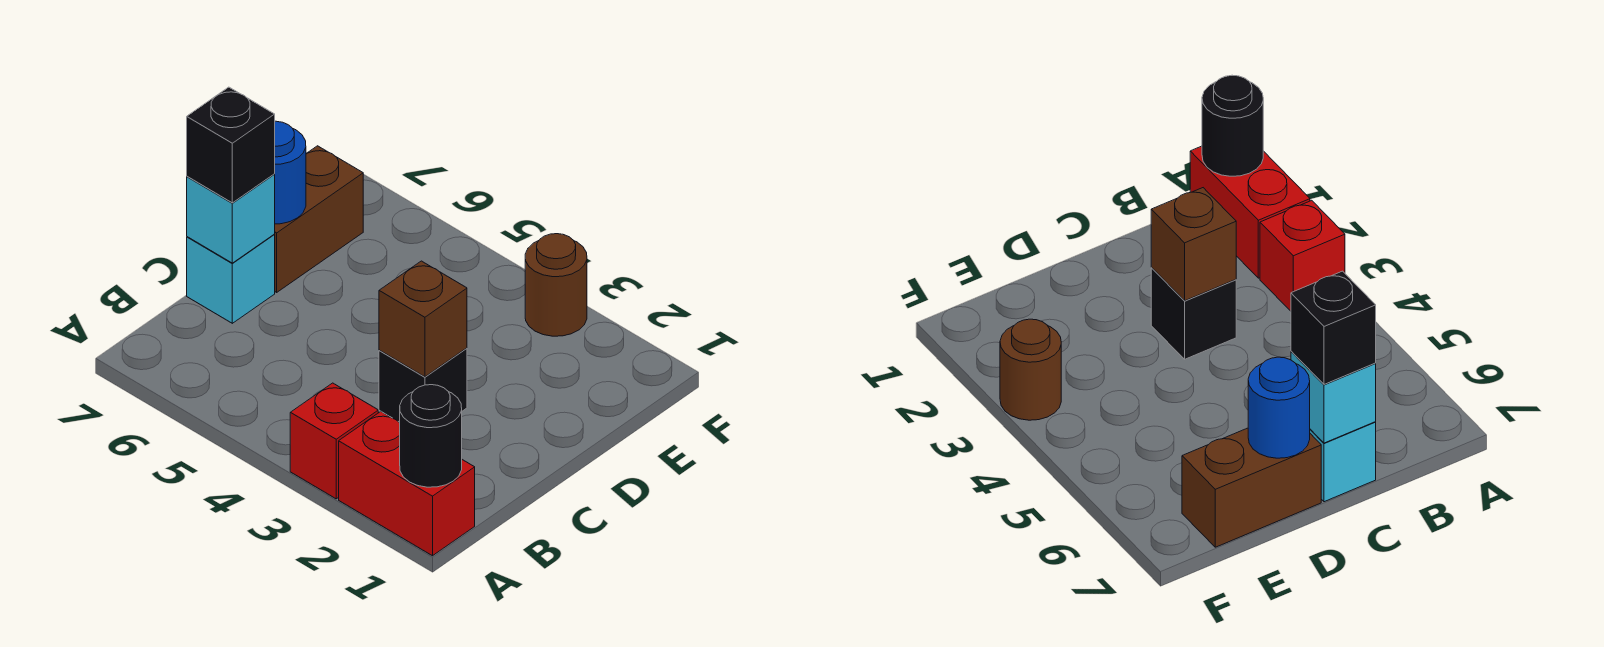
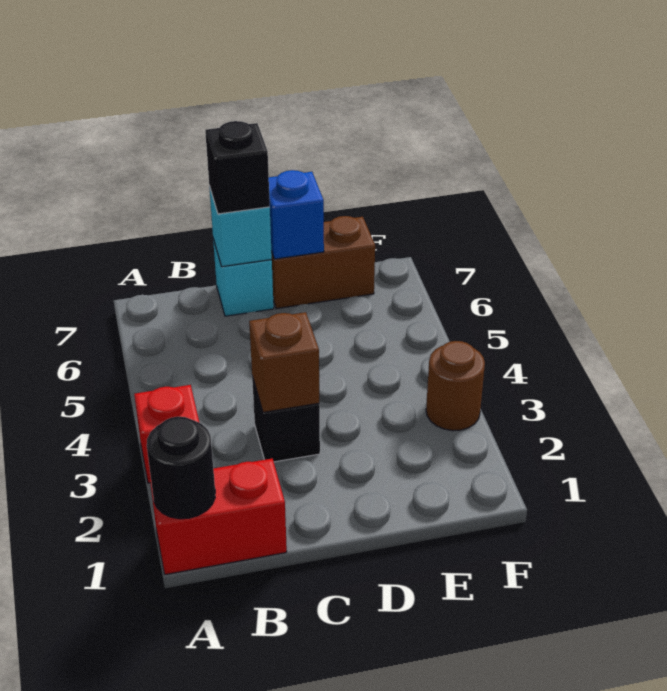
red 1x2 brick [339,412,475,556] -> red 1x2 brick turned to [150,459,287,575]
blue 1x1 round brick [274,121,306,224] -> blue 1x1 brick [269,170,324,259]

